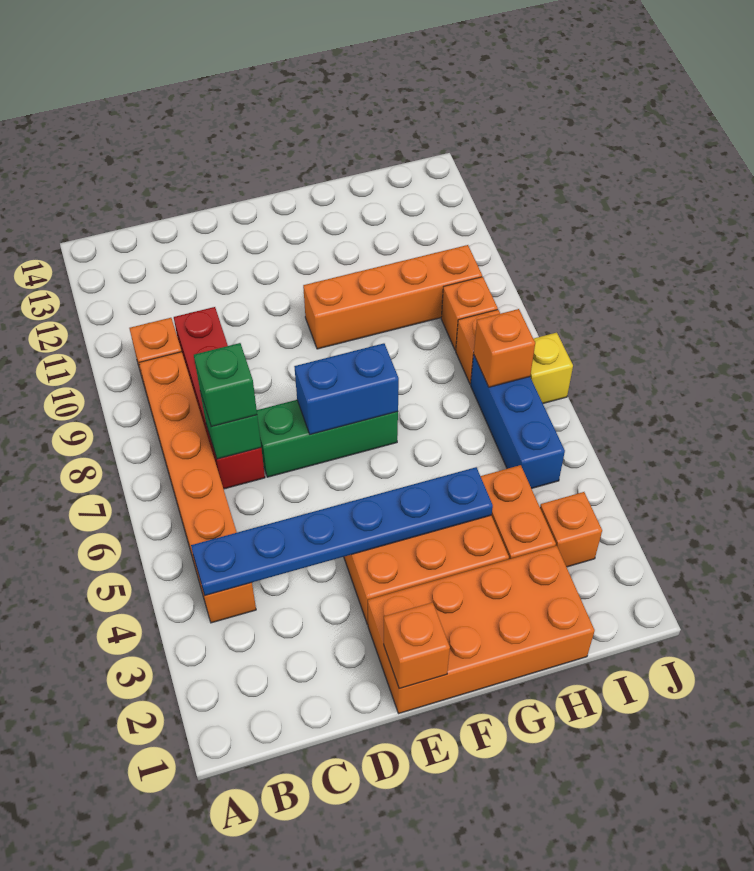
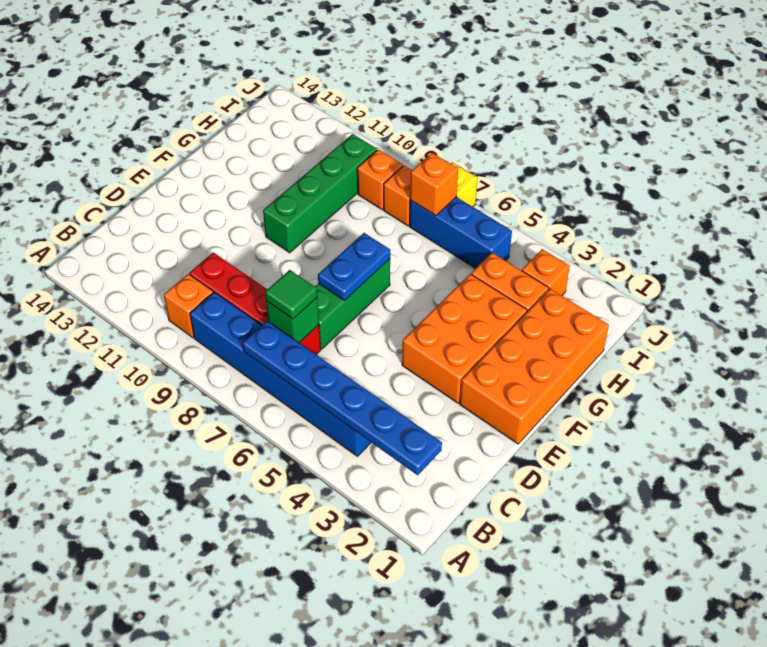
orange 1x6 brick [139,352,256,623] -> blue 1x6 brick [190,292,371,456]
blue 1x6 plate [191,467,493,596] -> blue 1x6 plate turned to [242,321,442,475]
green 1x1 brick [194,343,257,427] -> green 1x1 tile [265,270,317,319]
orange 1x1 brick [384,602,450,689] -> none
blue 1x2 brick [294,343,399,435] -> blue 1x2 plate [318,233,390,301]
orange 1x4 brick [303,245,482,349] -> green 1x4 brick [263,134,377,253]

